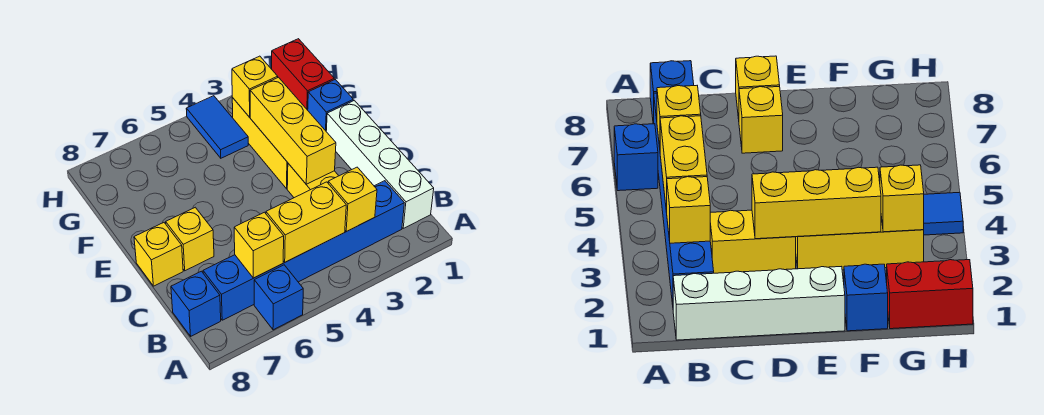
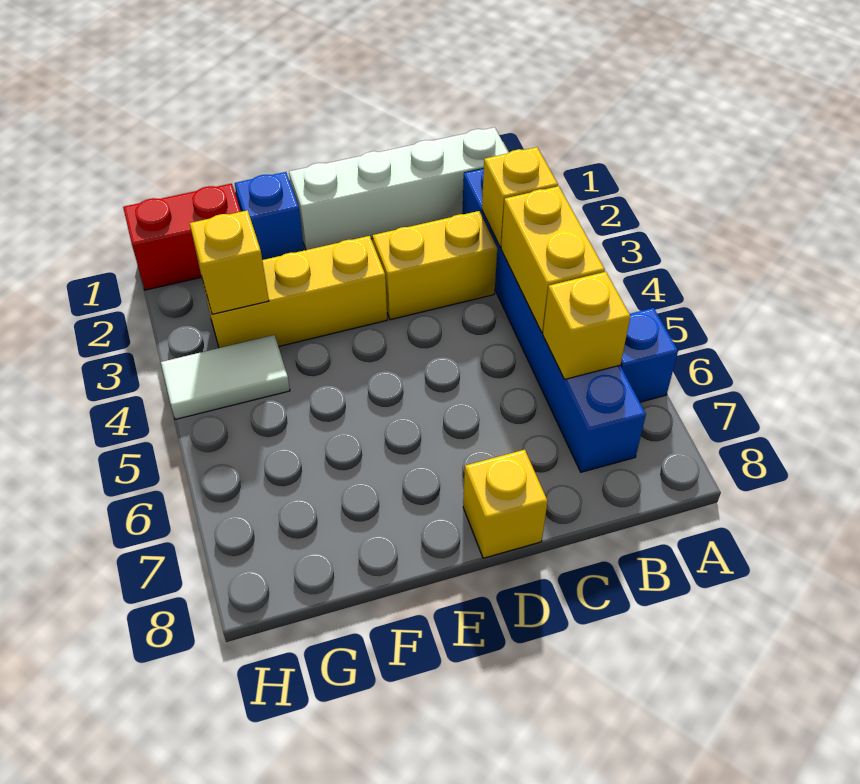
blue 1x1 brick [171,271,221,336] -> none
yellow 1x3 brick [250,77,336,184] -> none
yellow 1x1 brick [166,207,214,271] -> none
blue 1x2 tile [186,96,248,158] -> white 1x2 tile [161,335,290,419]

